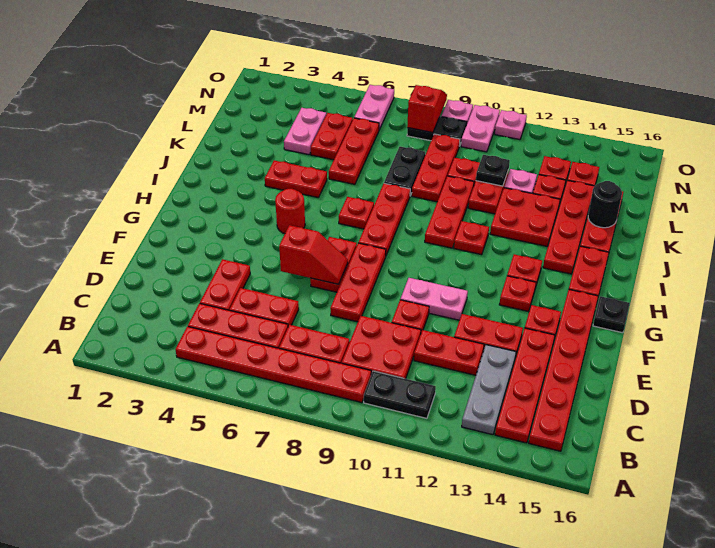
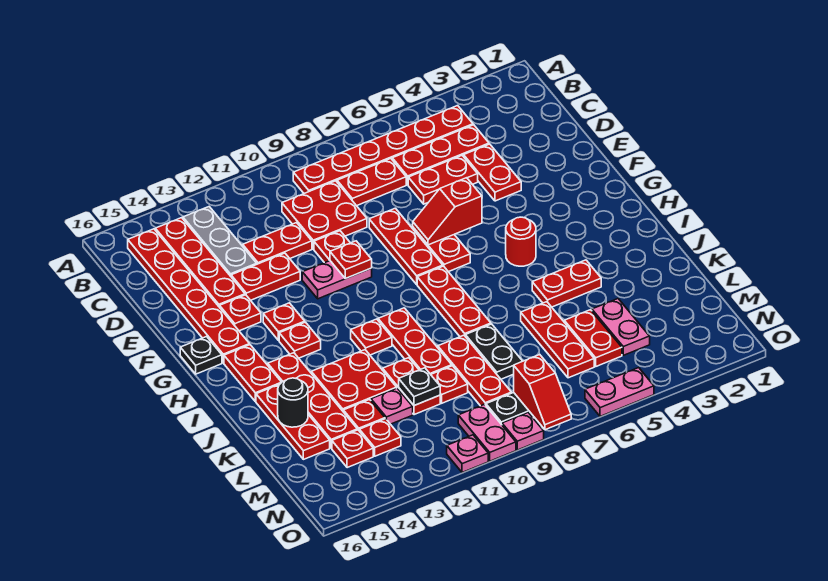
black 1x2 plate [364,371,436,418] -> none
red 1x1 plate [339,197,374,229] -> red 1x1 plate moved to [330,241,372,279]
pink 1x2 plate [354,85,394,130] -> pink 1x2 plate turned to [585,368,654,416]

